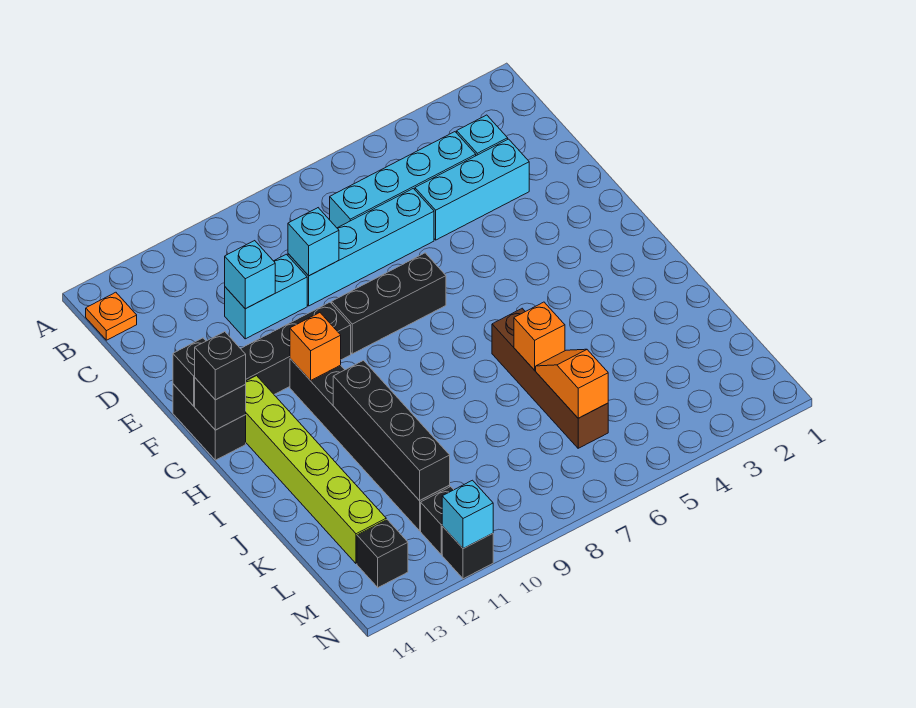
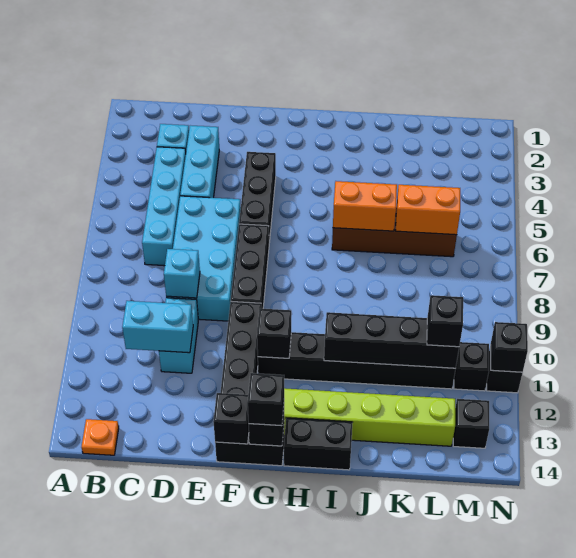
cyan 1x4 brick [288,188,434,306] -> cyan 2x4 brick [166,196,241,321]
cyan 1x1 brick [225,241,275,309] -> cyan 1x2 brick [122,301,193,353]
none -> black 1x3 brick [239,152,276,243]
orange 1x1 brick [290,313,341,381] -> black 1x1 brick [257,308,291,358]
none -> black 1x2 brick [284,418,353,470]
orange 1x1 brick [514,302,565,370] -> orange 1x2 brick [333,181,397,231]
orange 1x2 slope [536,349,608,418] -> orange 1x2 brick [396,185,460,235]
none -> black 1x1 brick [427,295,463,347]
cyan 1x1 brick [442,480,493,549] -> black 1x1 brick [491,322,528,372]

